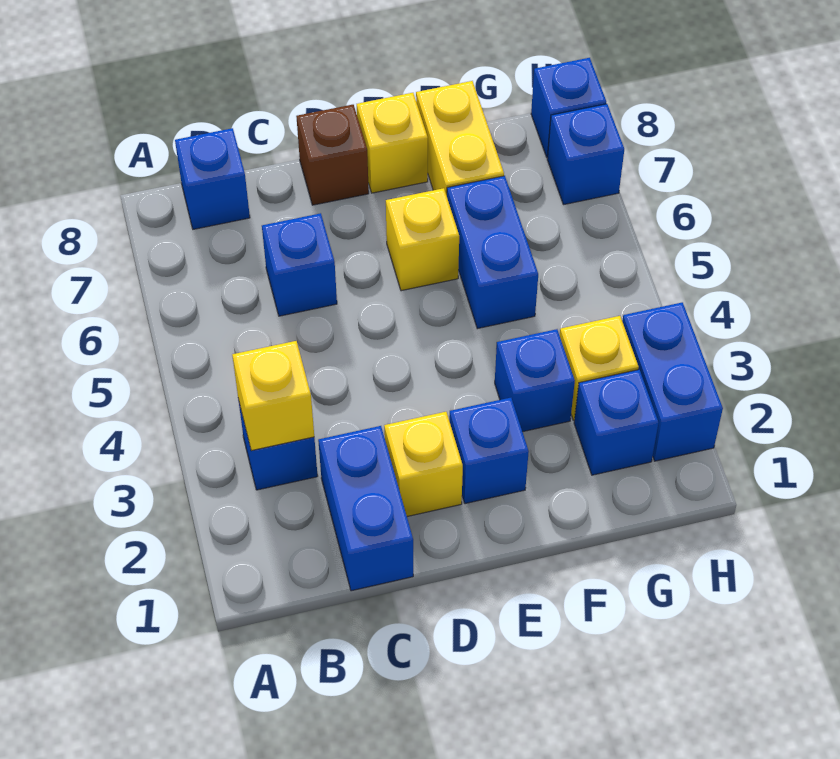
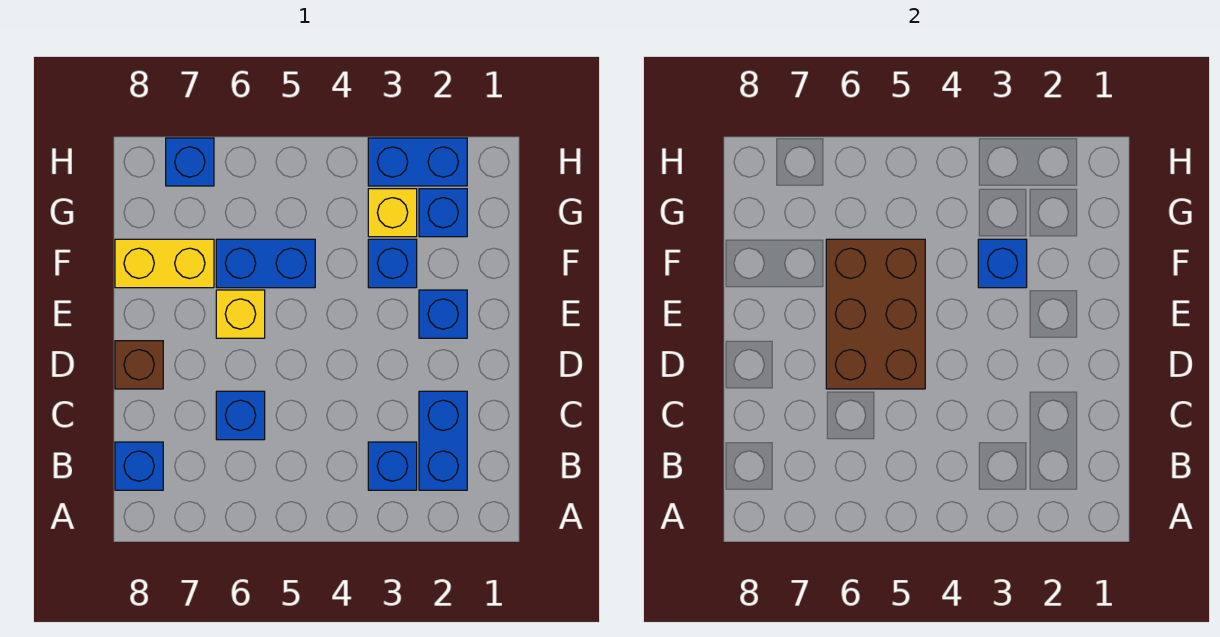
yellow 1x1 brick [232,341,314,451] -> none
blue 1x2 brick [318,426,413,591] -> blue 1x2 brick turned to [419,391,467,490]
yellow 1x1 brick [384,412,463,516] -> none
none -> brown 2x3 brick [826,239,925,389]
yellow 1x1 brick [357,93,428,193] -> none
blue 1x1 brick [531,58,606,158] -> blue 1x1 brick moved to [978,239,1027,288]

